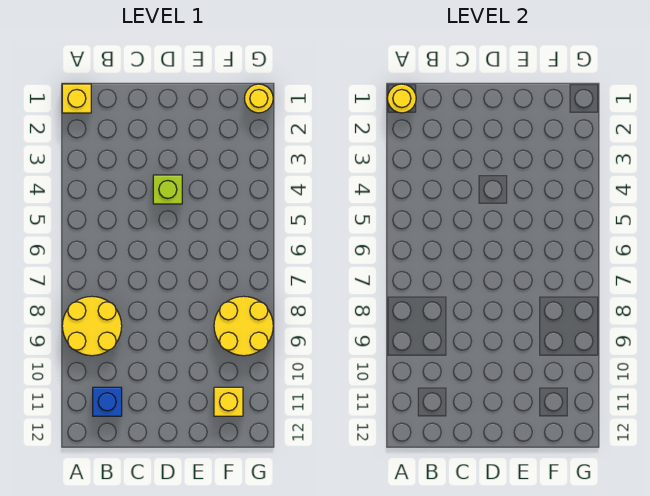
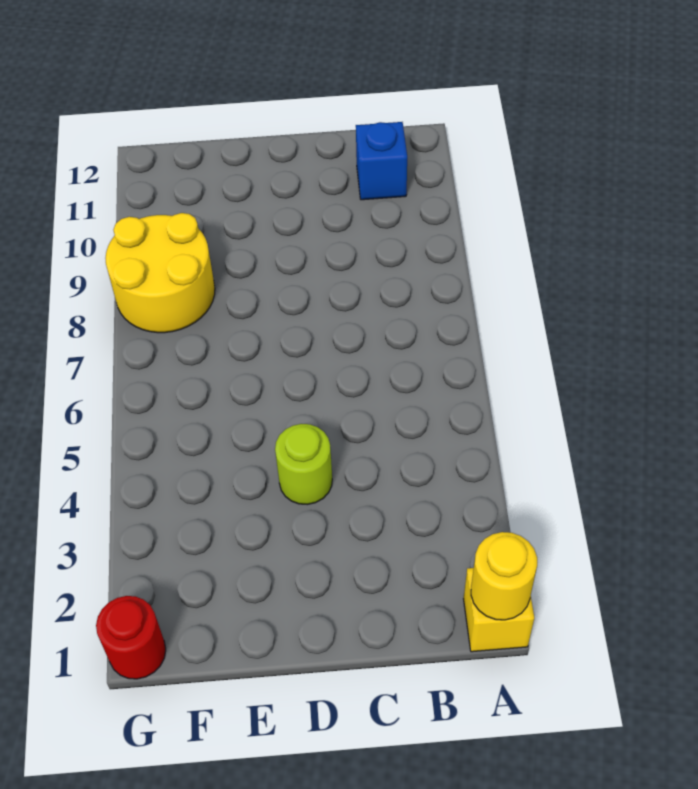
yellow 2x2 round brick [62,296,122,356] -> none
lime 1x1 brick [153,175,182,204] -> lime 1x1 round brick [275,424,332,505]
yellow 1x1 brick [214,387,243,416] -> none
yellow 1x1 round brick [244,84,273,113] -> red 1x1 round brick [96,596,166,679]

